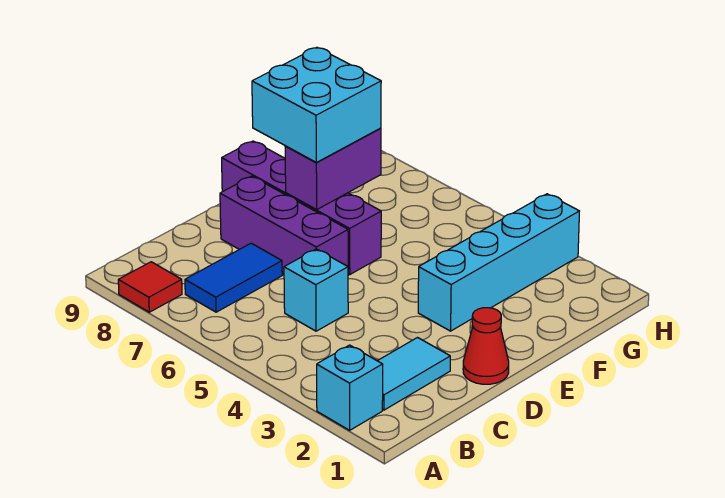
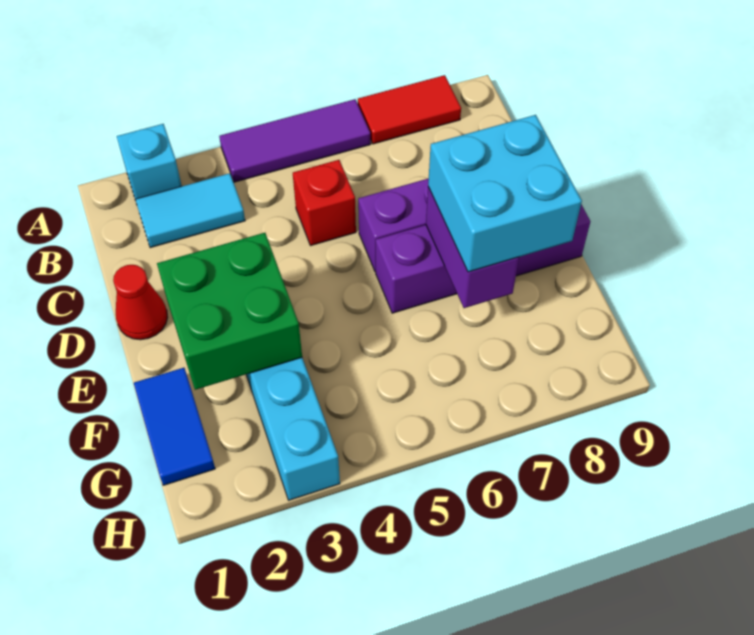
none -> purple 1x3 tile [219,99,371,182]
red 1x1 tile [118,262,182,312] -> red 1x2 tile [358,75,461,144]
cyan 1x2 tile [378,338,450,410] -> cyan 1x2 tile turned to [135,173,245,248]
blue 1x2 tile [185,243,282,312] -> blue 1x2 tile moved to [134,368,215,485]
cyan 1x1 brick [284,249,348,331] -> red 1x1 brick [293,160,356,246]
none -> green 2x2 brick [157,233,302,390]

